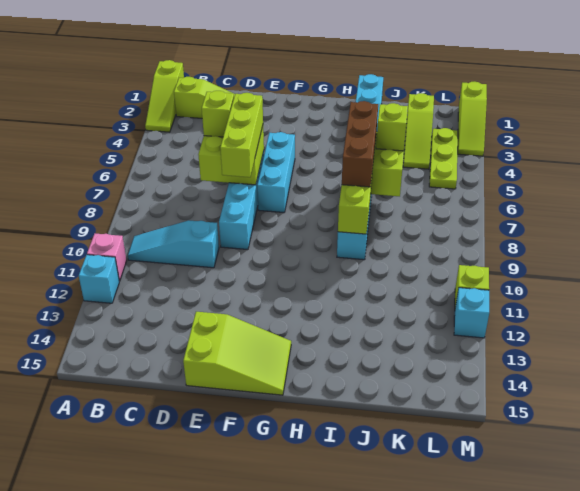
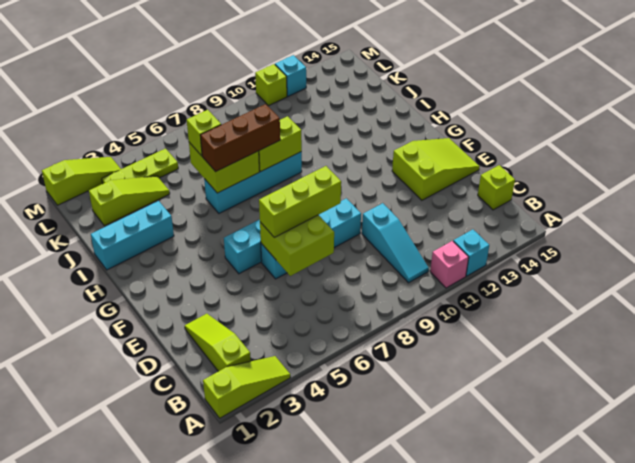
lime 1x1 brick [202,91,234,137] -> lime 1x1 brick moved to [478,165,515,210]
lime 2x3 slope [183,312,291,395] -> lime 2x3 slope turned to [392,138,480,200]

